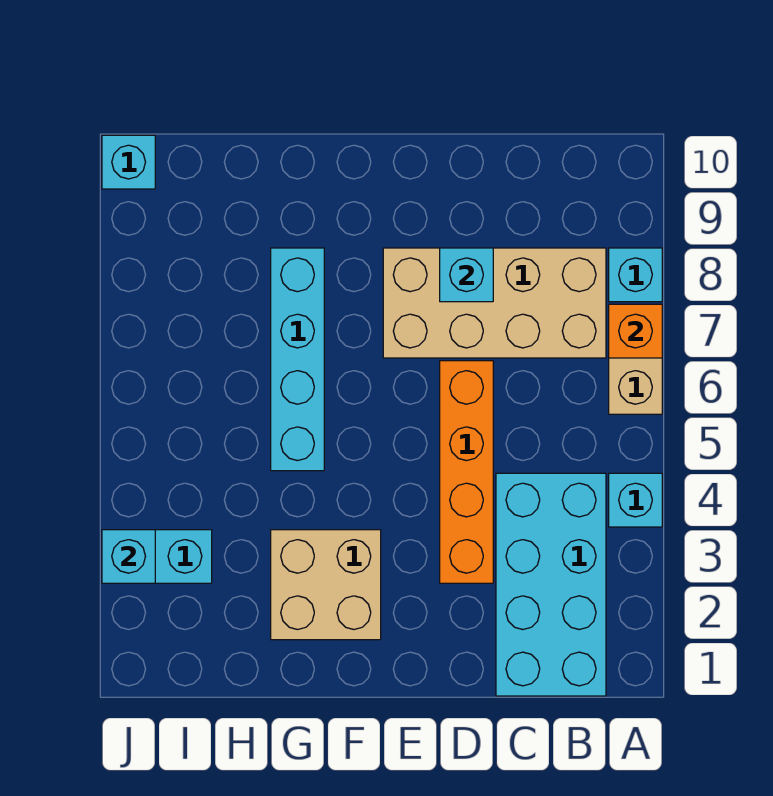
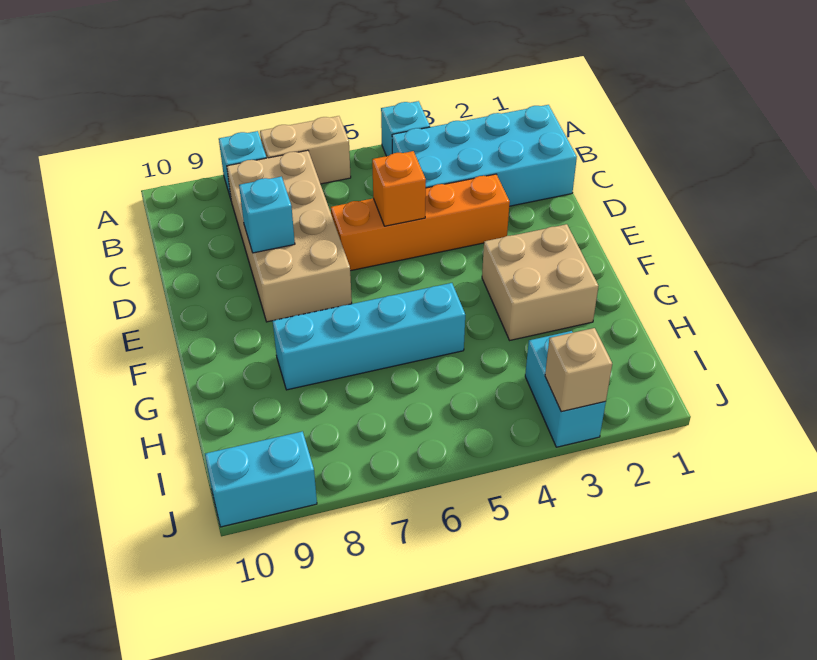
orange 1x1 brick [609,304,662,358] -> orange 1x1 brick moved to [372,151,426,226]
cyan 1x1 brick [102,530,155,583] -> tan 1x1 brick [545,328,612,412]
cyan 1x1 brick [102,135,155,189] -> cyan 1x2 brick [205,431,317,527]

